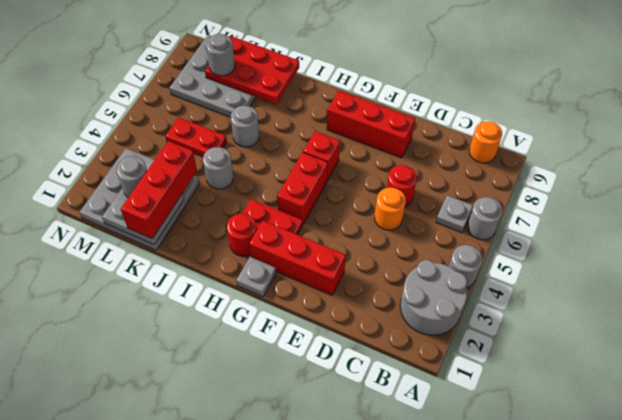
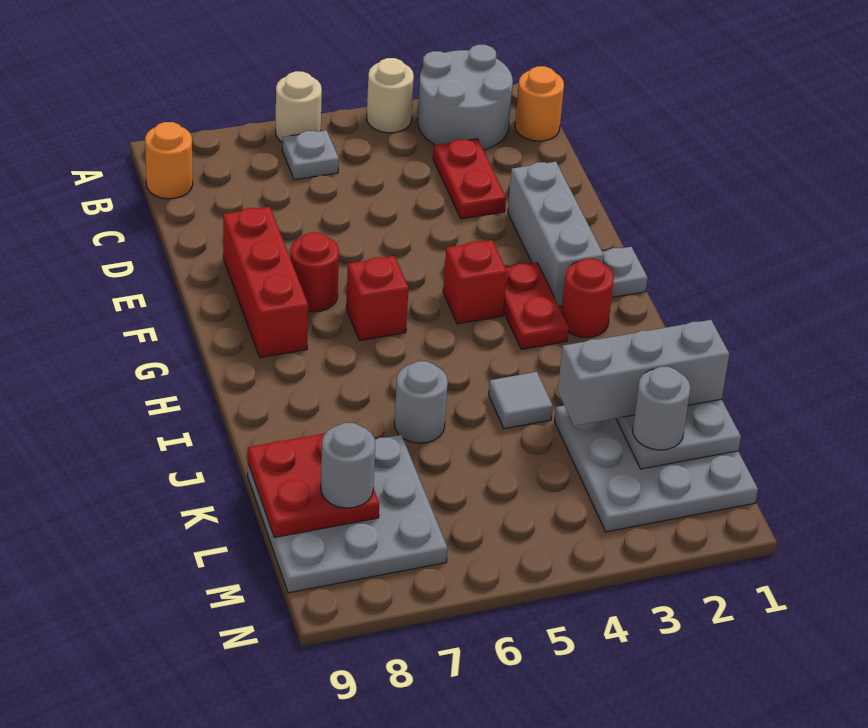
grey 1x1 round brick [449,245,482,288] -> tan 1x1 round brick [367,58,414,133]
grey 1x1 round brick [467,197,502,240] -> tan 1x1 round brick [276,71,322,143]
orange 1x1 round brick [375,188,406,230] -> orange 1x1 round brick moved to [515,66,564,141]
red 1x1 round brick [387,165,417,206] -> red 1x1 round brick moved to [290,232,339,312]
red 1x3 brick [249,221,346,295] -> grey 1x3 brick [508,162,604,306]
red 1x2 brick [277,152,328,224] -> red 1x1 brick [443,240,507,324]
grey 1x1 round brick [203,147,233,189] -> grey 1x1 tile [489,372,553,429]
red 2x3 plate [205,36,299,104] -> red 2x2 plate [248,433,380,537]
red 1x3 brick [121,141,197,239] -> grey 1x3 brick [558,320,729,426]
red 1x2 plate [165,117,227,157] -> red 1x2 plate moved to [433,139,506,219]

